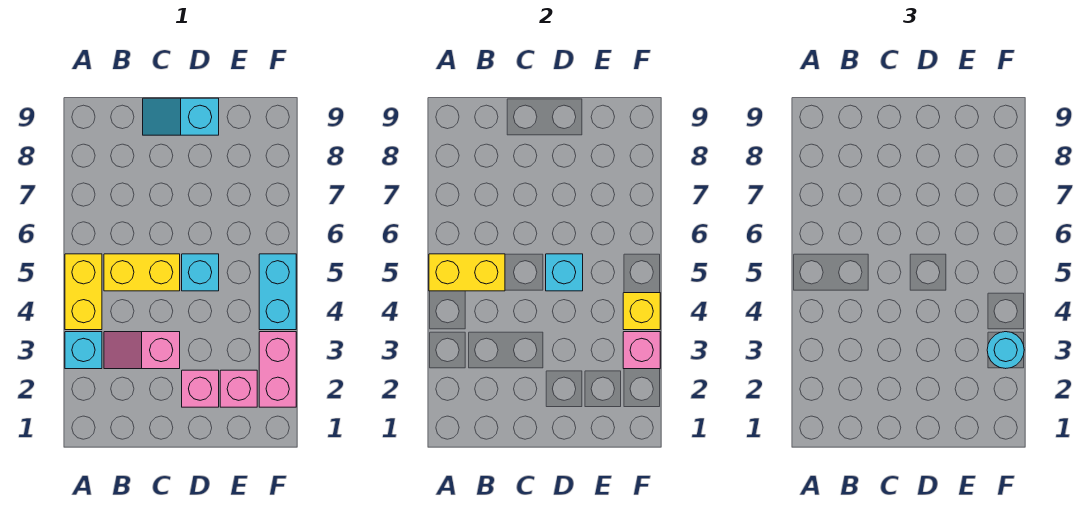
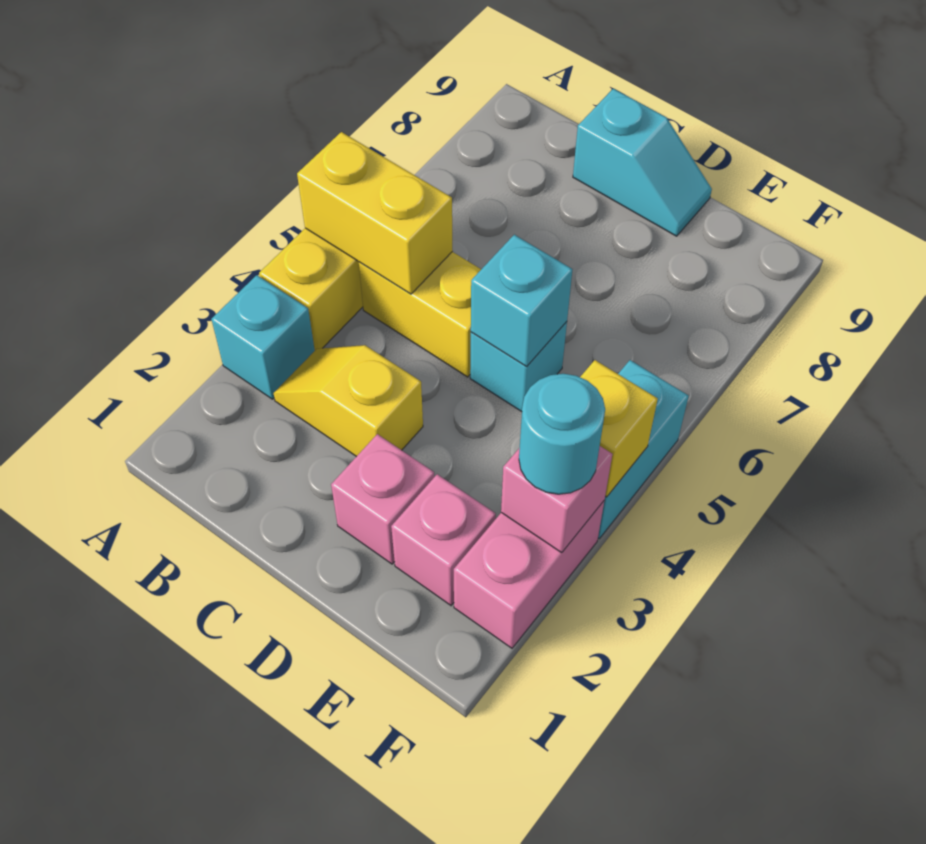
pink 1x2 slope [104,332,180,369] -> yellow 1x2 slope [274,345,423,457]
cyan 1x2 slope [143,98,219,135] -> cyan 1x2 slope turned to [573,89,712,236]

